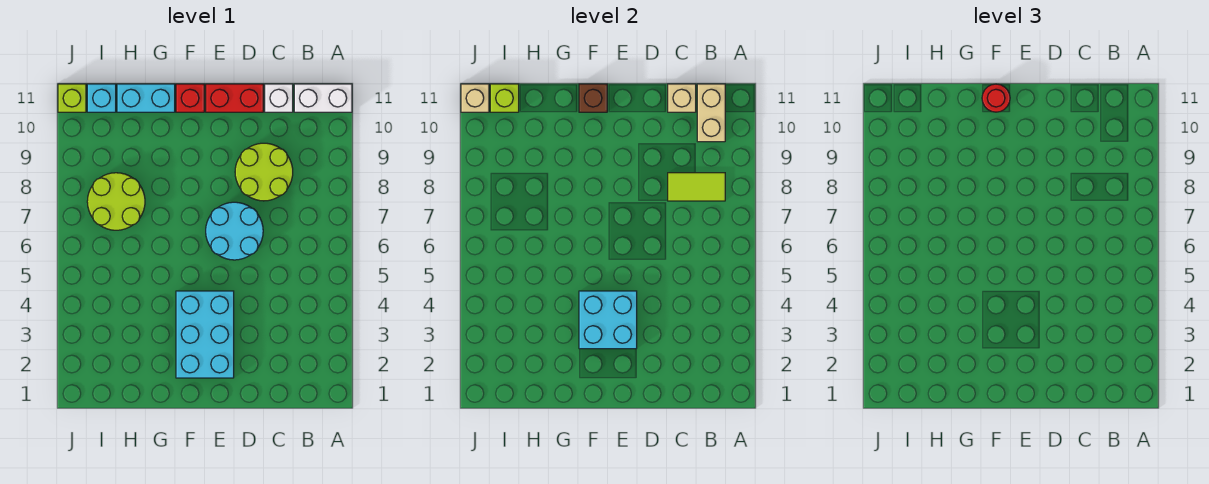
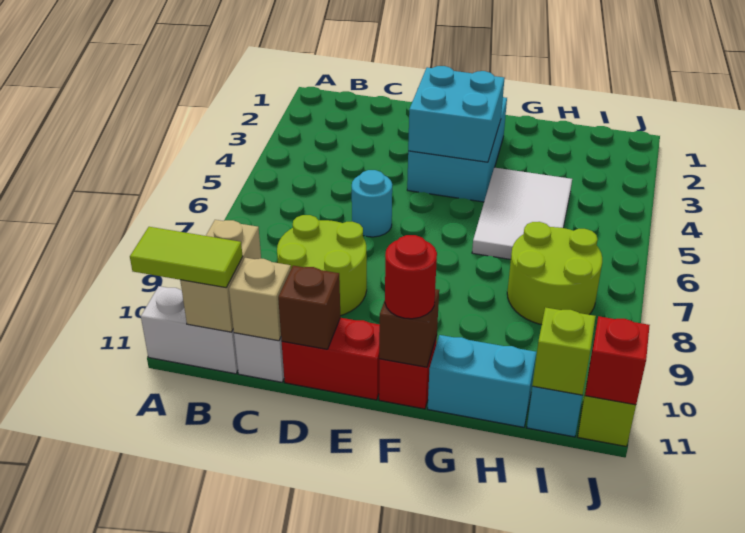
lime 1x2 tile [668,173,725,201] -> lime 1x2 tile moved to [130,227,243,287]
cyan 2x2 round brick [206,202,263,260] -> cyan 1x1 round brick [352,170,392,237]
none -> brown 1x1 brick [278,266,340,349]
none -> white 2x3 tile [472,168,572,259]
tan 1x1 brick [461,84,489,112] -> red 1x1 brick [585,316,650,405]

